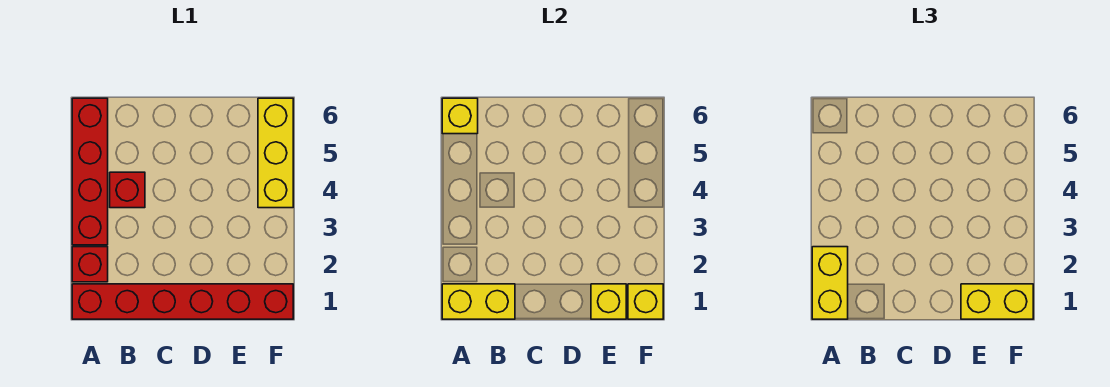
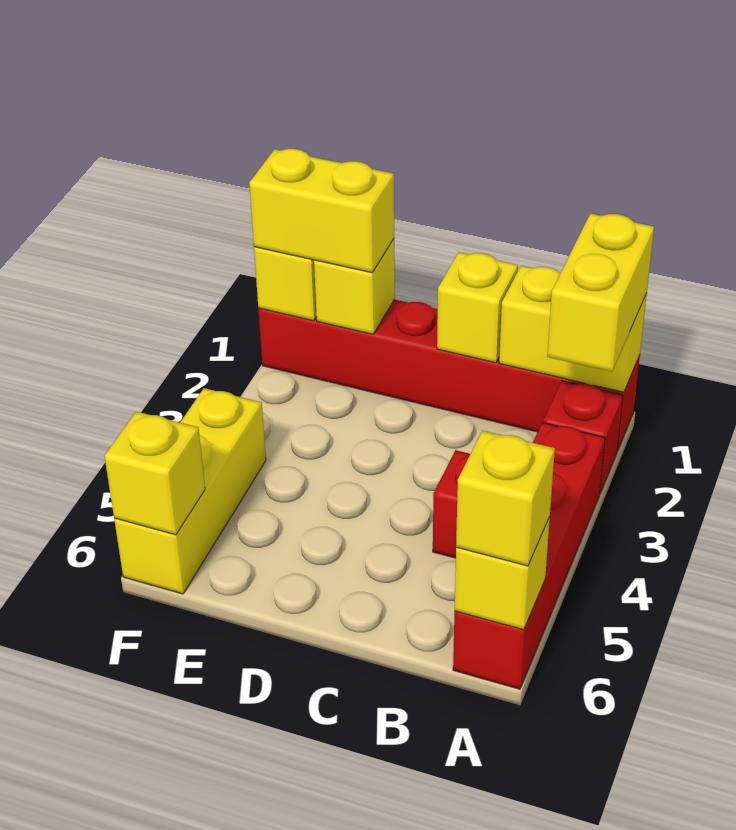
none -> yellow 1x1 brick [456,431,555,566]
none -> yellow 1x1 brick [437,252,518,363]
none -> yellow 1x1 brick [105,412,205,535]

